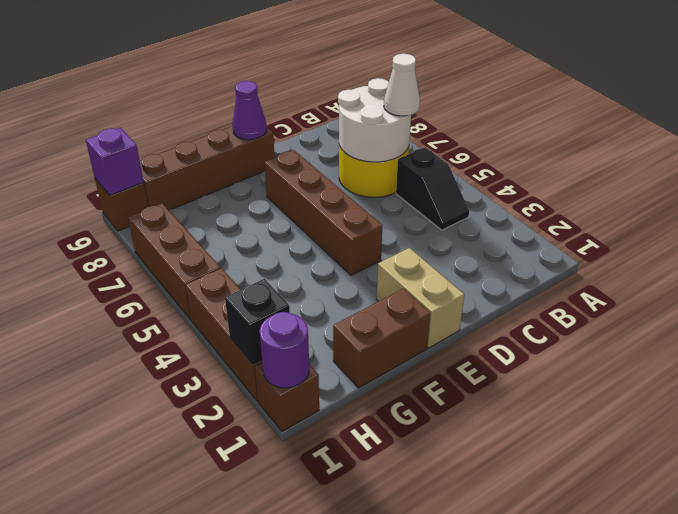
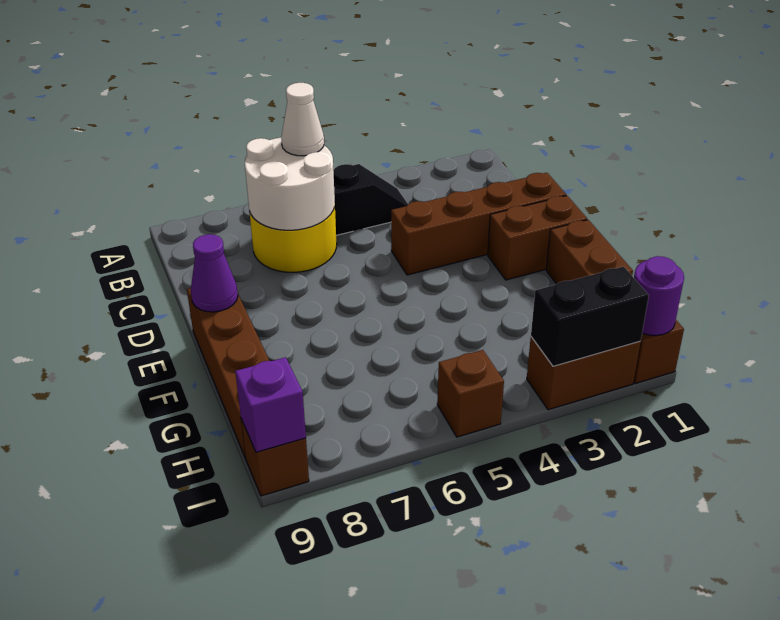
tan 1x2 brick [377,248,464,348] -> brown 1x2 brick [488,196,587,280]
brown 1x4 brick [264,150,383,275] -> brown 1x4 brick moved to [391,173,566,275]
brown 1x3 brick [185,268,262,401] -> brown 1x2 brick [527,337,640,410]
black 1x1 brick [225,279,290,364] -> black 1x2 brick [531,267,649,366]
brown 1x3 brick [128,203,221,320] -> brown 1x1 brick [437,350,504,437]

